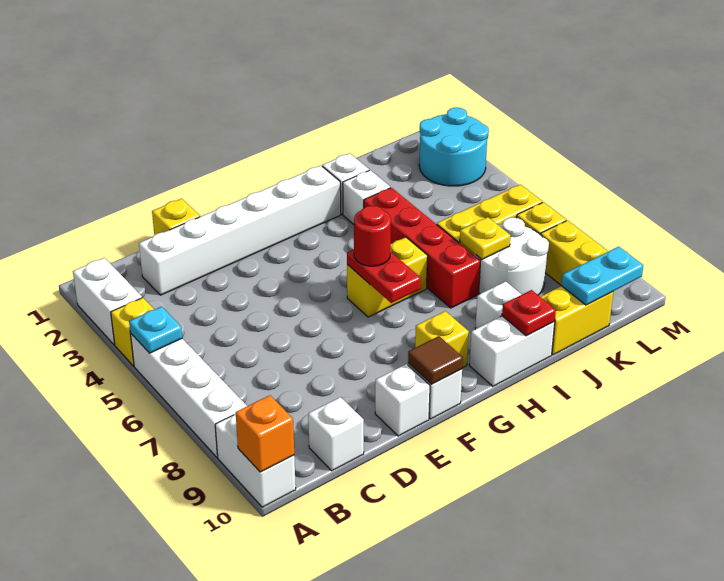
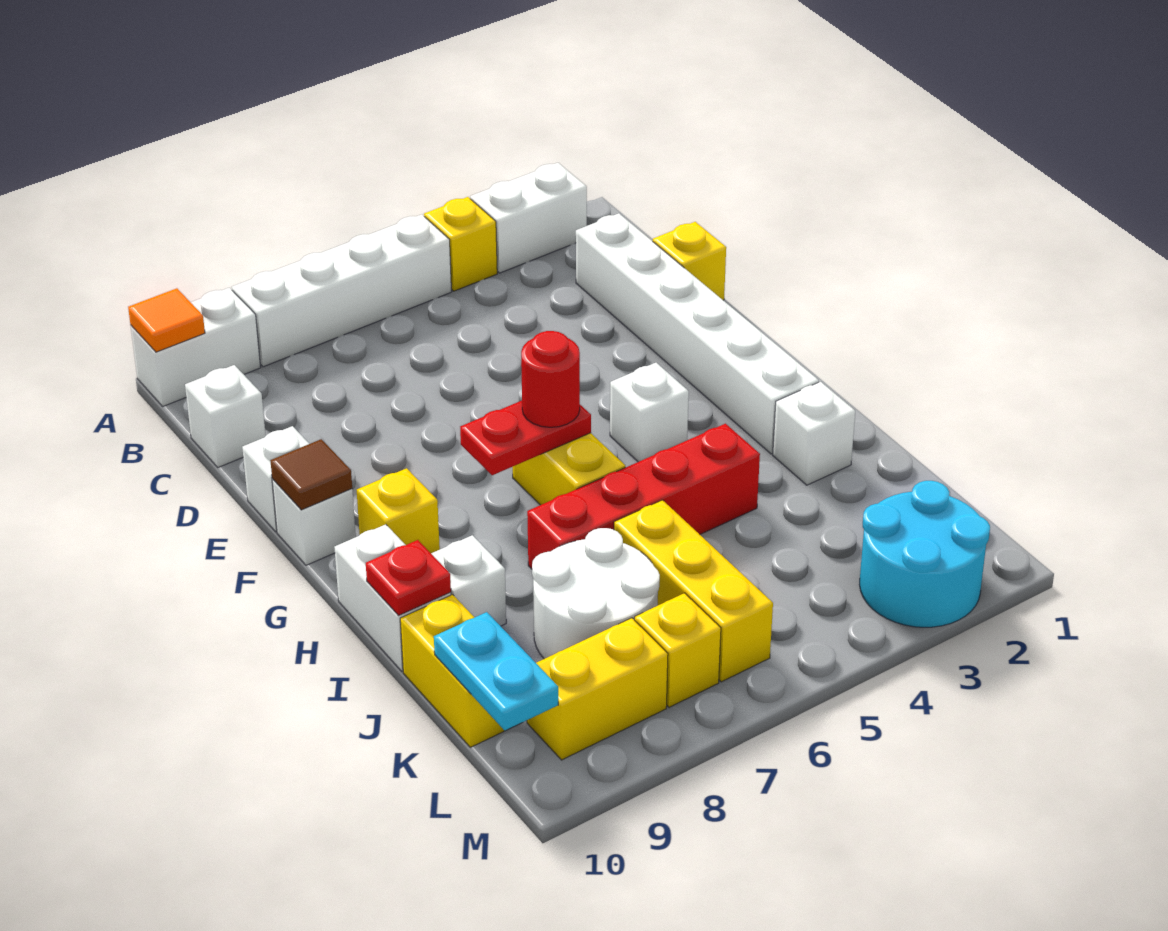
cyan 1x1 plate [129,307,182,353] -> none
orange 1x1 brick [236,395,294,472] -> orange 1x1 tile [128,288,205,352]
white 1x1 brick [343,170,390,224] -> white 1x1 brick moved to [610,363,689,462]
yellow 1x1 plate [460,217,510,259] -> none

